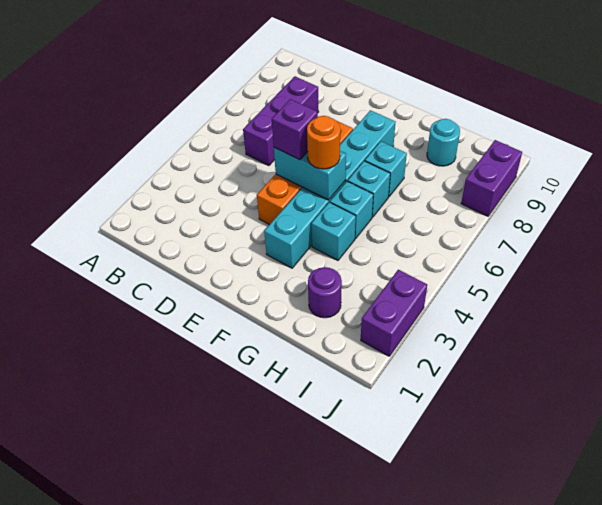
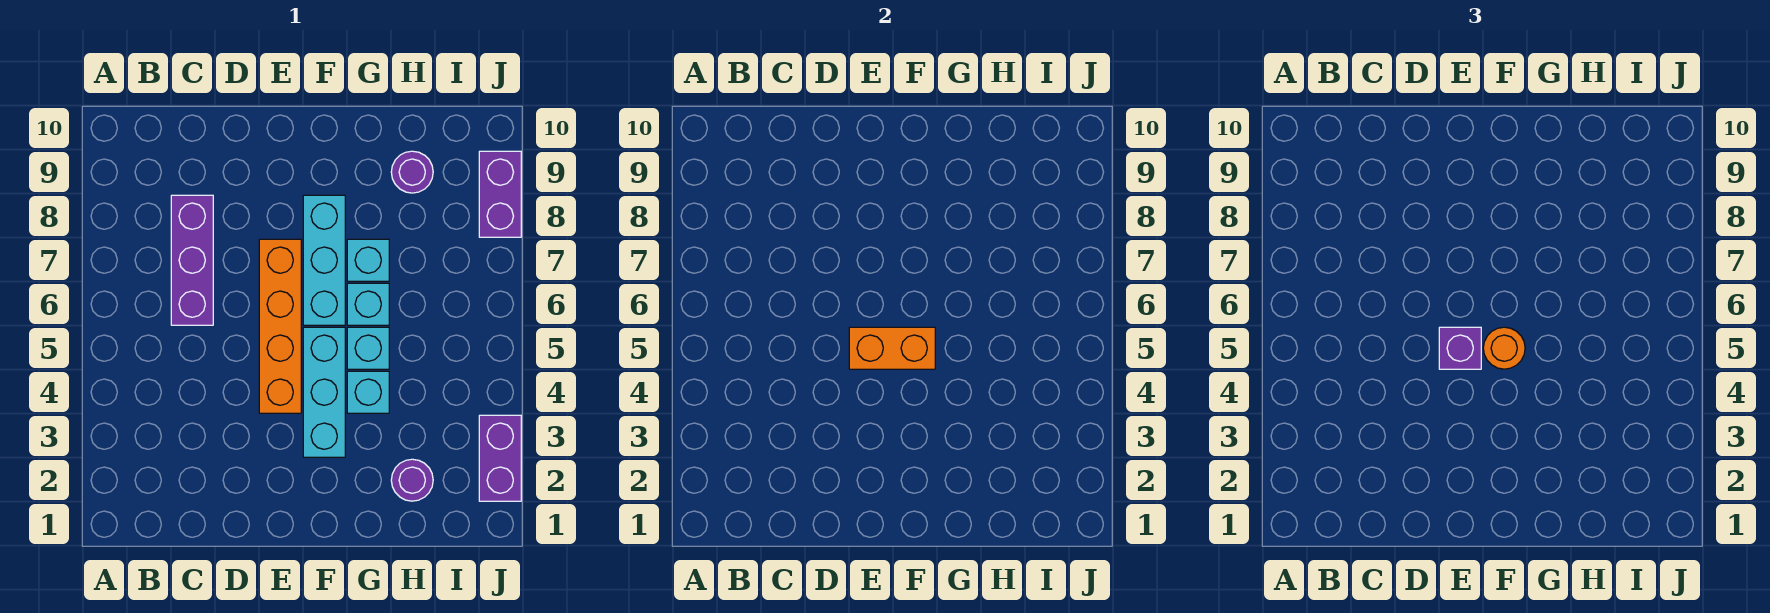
cyan 1x2 brick [274,148,346,200] -> orange 1x2 brick [849,327,935,369]
cyan 1x1 round brick [427,119,460,166] -> purple 1x1 round brick [391,151,433,193]

